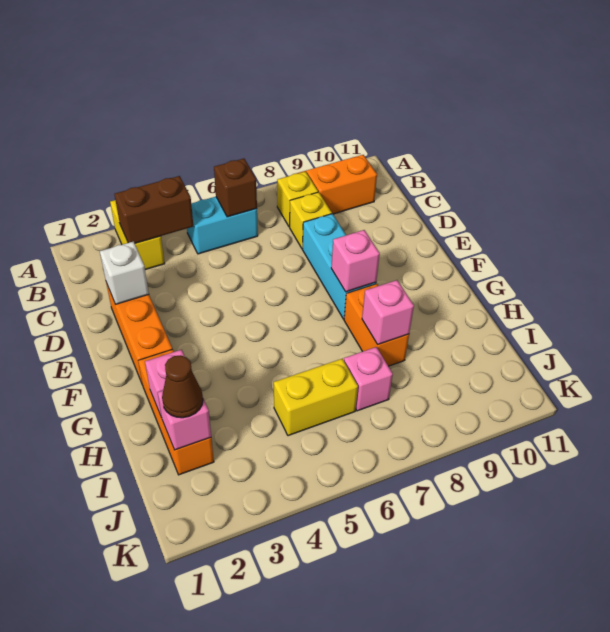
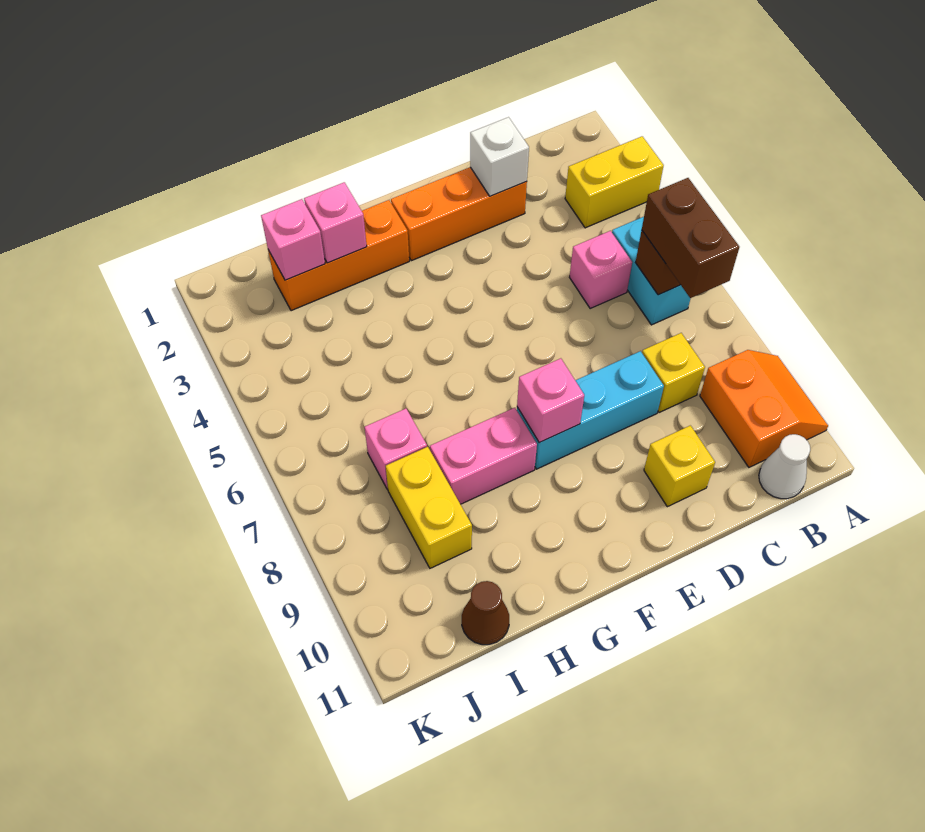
brown 1x2 brick [115,176,193,243] -> brown 1x2 brick moved to [642,178,739,298]
yellow 1x1 brick [277,172,318,227] -> yellow 1x1 brick moved to [644,425,715,507]
none -> white 1x1 cone [759,434,810,499]
orange 1x2 brick [344,284,409,366] -> pink 1x2 brick [430,408,537,504]
pink 1x1 brick [362,280,414,345] -> pink 1x1 brick moved to [569,231,632,309]
brown 1x1 cone [162,355,203,418] -> brown 1x1 cone moved to [462,581,509,645]
yellow 1x2 brick [274,359,358,436] -> yellow 1x2 brick moved to [386,447,472,568]

